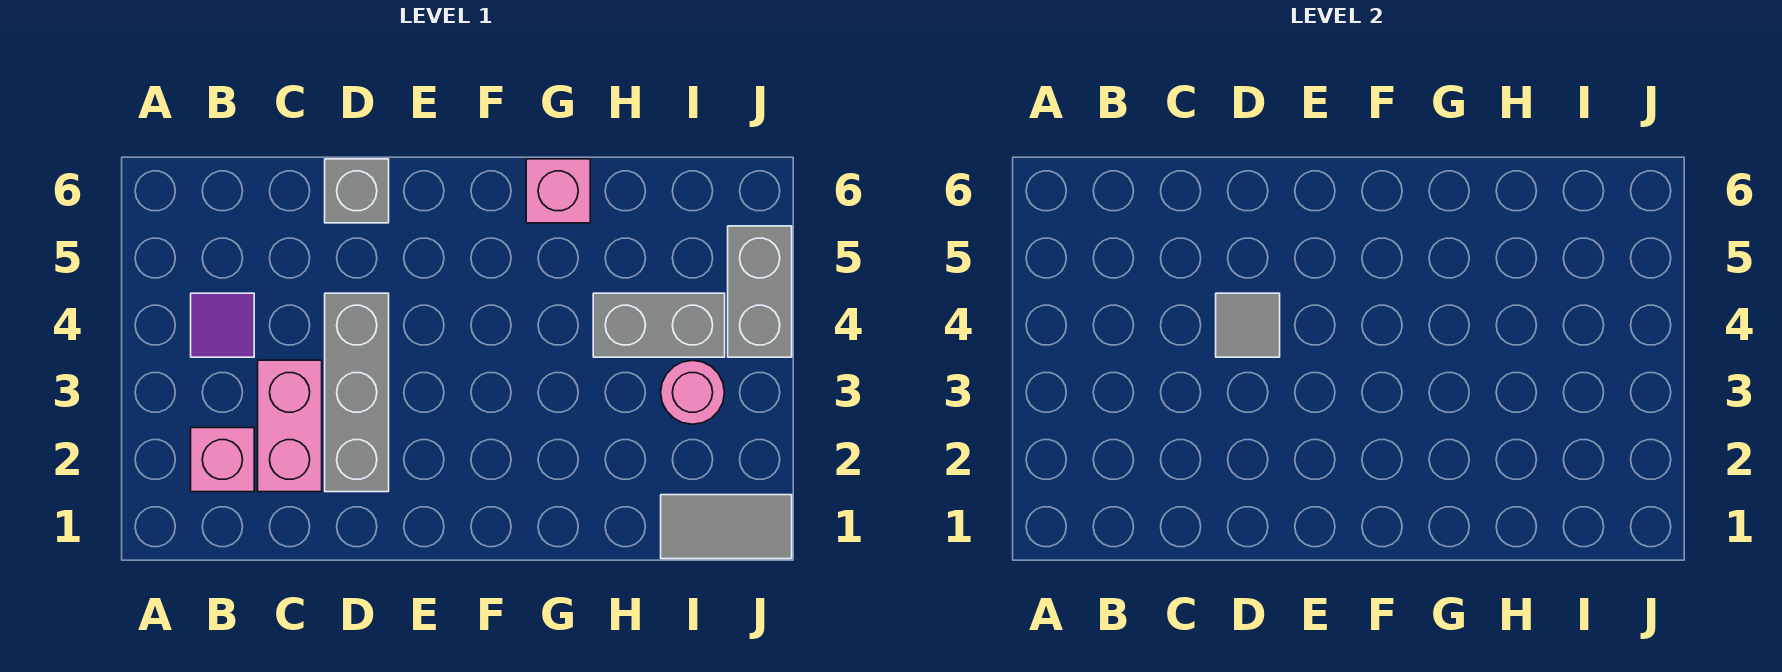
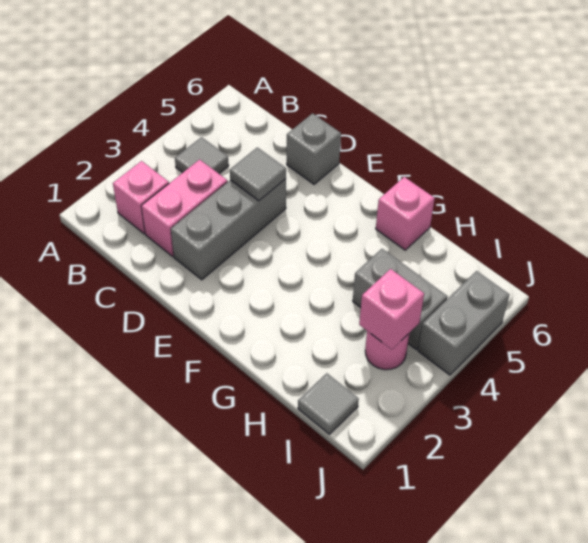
purple 1x1 tile [191,293,254,357] -> grey 1x1 tile [175,137,229,174]
grey 1x2 tile [661,495,792,559] -> grey 1x1 tile [298,373,359,434]
none -> pink 1x1 brick [359,269,424,349]

